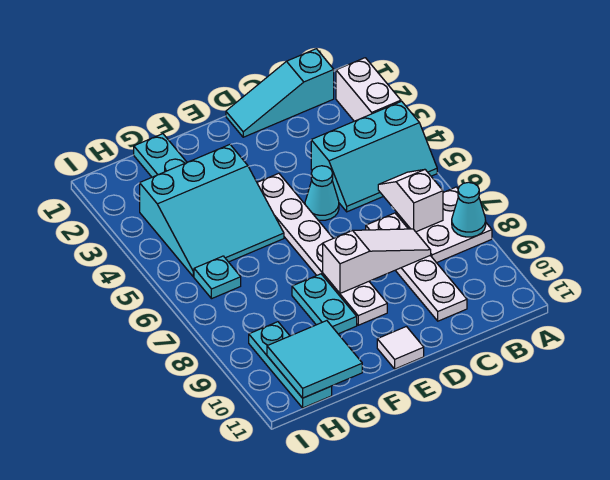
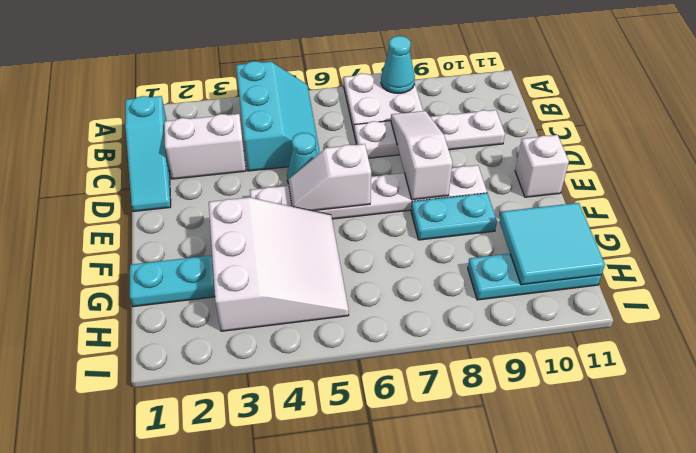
white 1x2 brick [336,58,401,121] -> white 1x2 brick moved to [164,114,246,179]
white 1x2 slope [378,170,443,232] -> white 1x2 slope moved to [288,144,371,211]
white 1x1 tile [377,326,424,369] -> white 1x1 brick [515,135,569,197]
cyan 3x3 slope [140,145,284,277] -> white 3x3 slope [209,197,349,331]
cyan 1x1 plate [194,256,241,299] -> none

